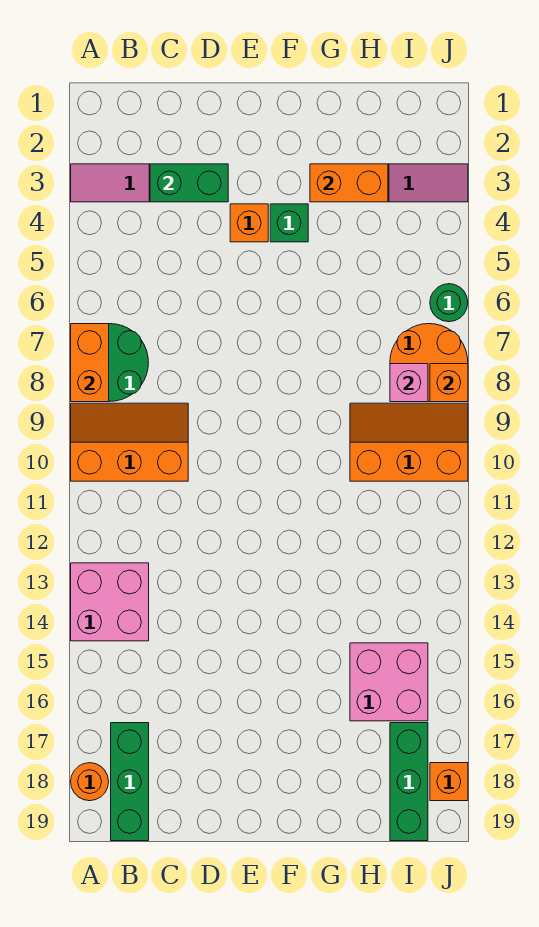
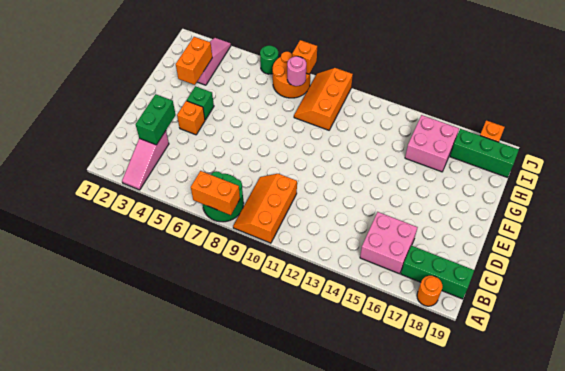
pink 2x2 brick [71,563,149,641] -> pink 2x2 brick moved to [360,212,418,274]
pink 1x1 brick [390,364,428,402] -> pink 1x1 round brick [287,56,306,86]

